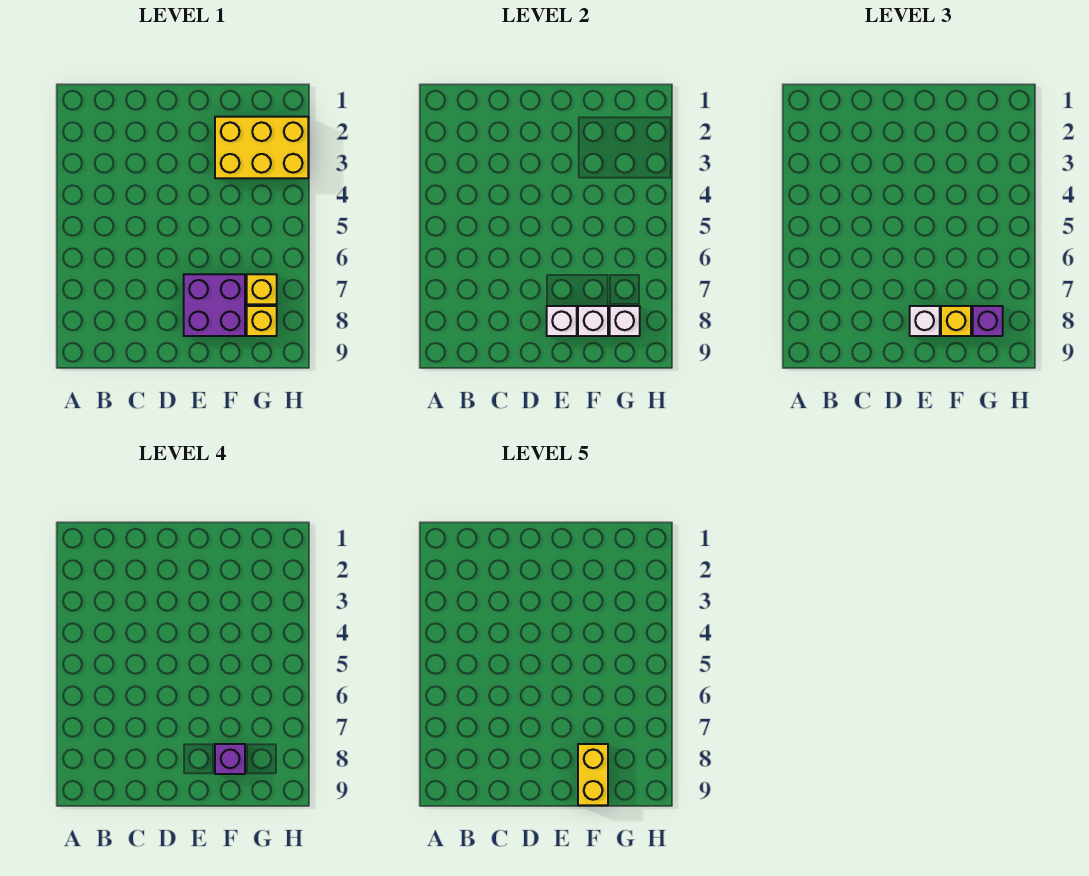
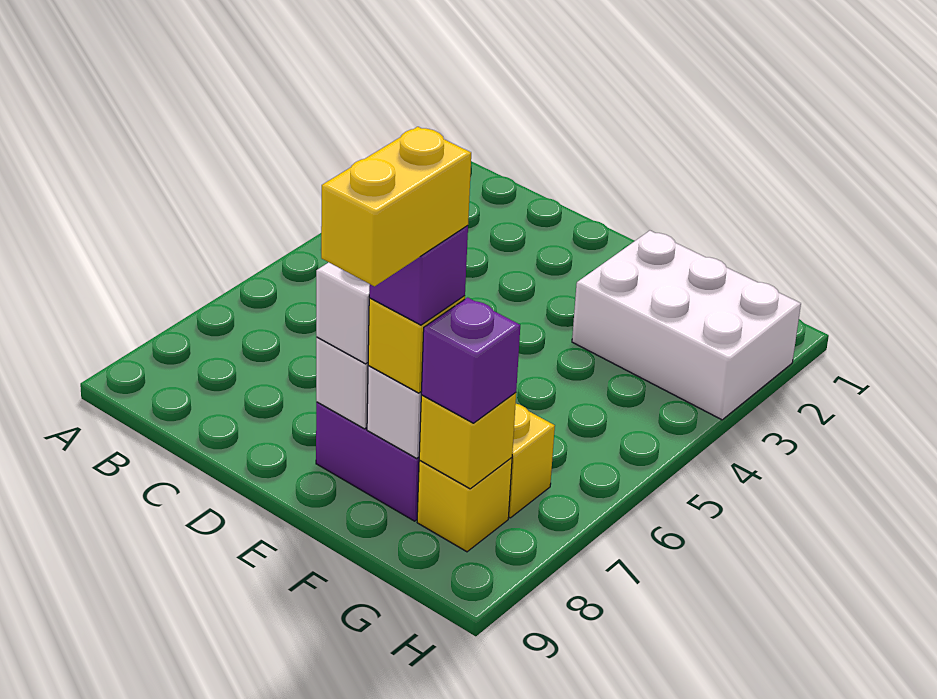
yellow 2x3 brick [215,117,308,178] -> white 2x3 brick [572,231,801,420]
white 1x1 brick [610,306,640,336] -> yellow 1x1 brick [419,393,516,489]

